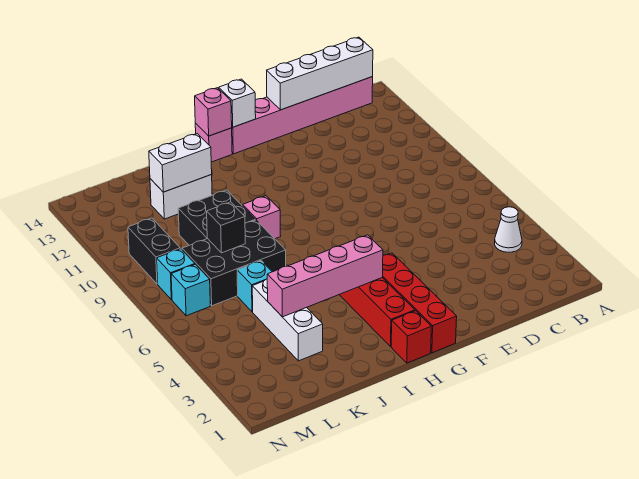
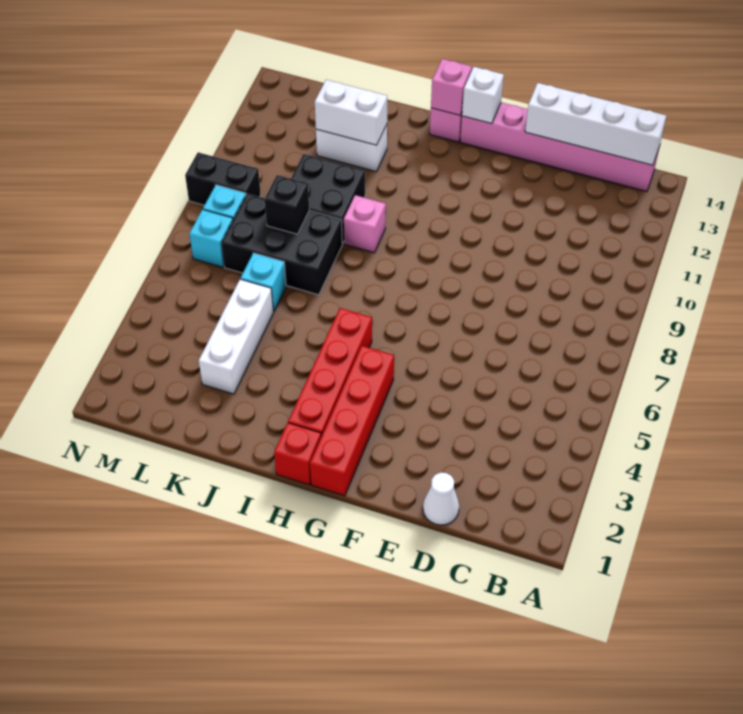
white 1x1 cone [495,207,522,252] -> white 1x1 cone moved to [423,473,459,525]
pink 1x4 brick [267,235,383,317] -> none
black 1x2 brick [128,218,180,284] -> black 1x2 brick turned to [185,152,261,205]

